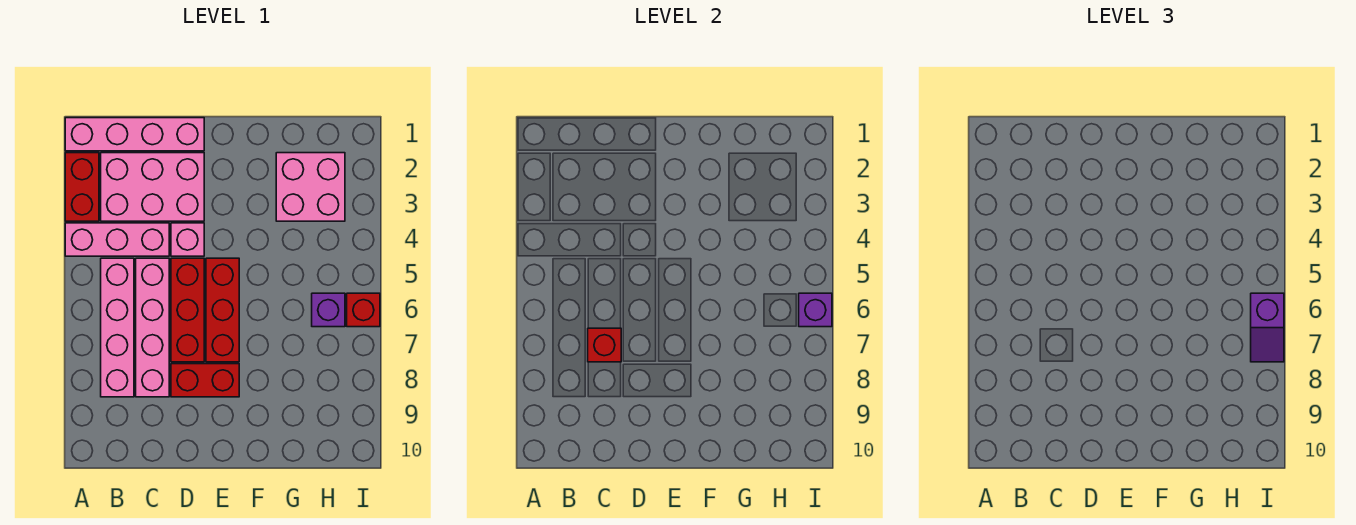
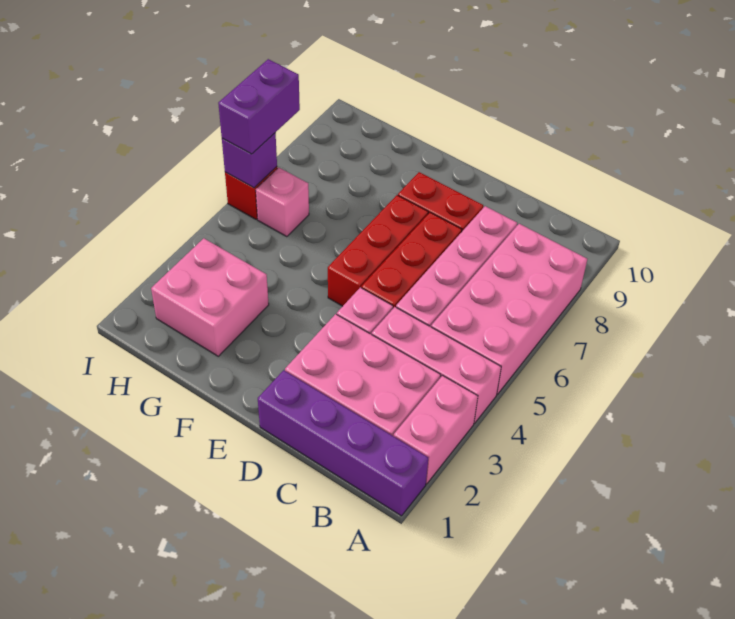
pink 1x4 brick [65,118,204,151] -> purple 1x4 brick [258,370,428,516]
red 1x2 brick [65,153,99,221] -> pink 1x2 brick [394,376,478,484]
pink 1x4 brick [101,258,134,397] -> pink 2x4 brick [431,224,587,394]
red 1x1 brick [588,328,621,362] -> none
purple 1x1 brick [312,293,345,327] -> pink 1x1 brick [256,167,309,237]
purple 1x2 slope [1251,293,1284,362] -> purple 1x2 brick [218,59,300,154]

